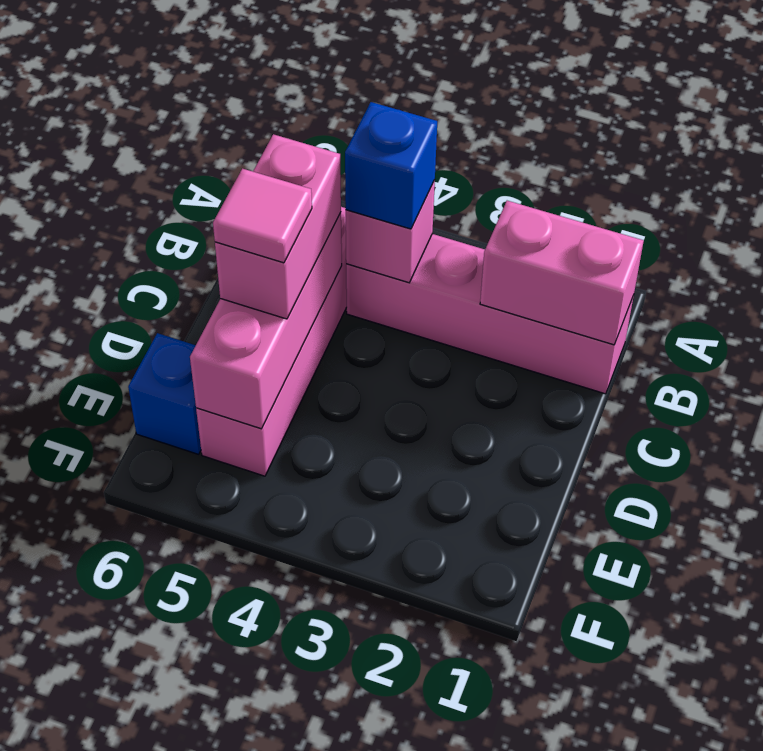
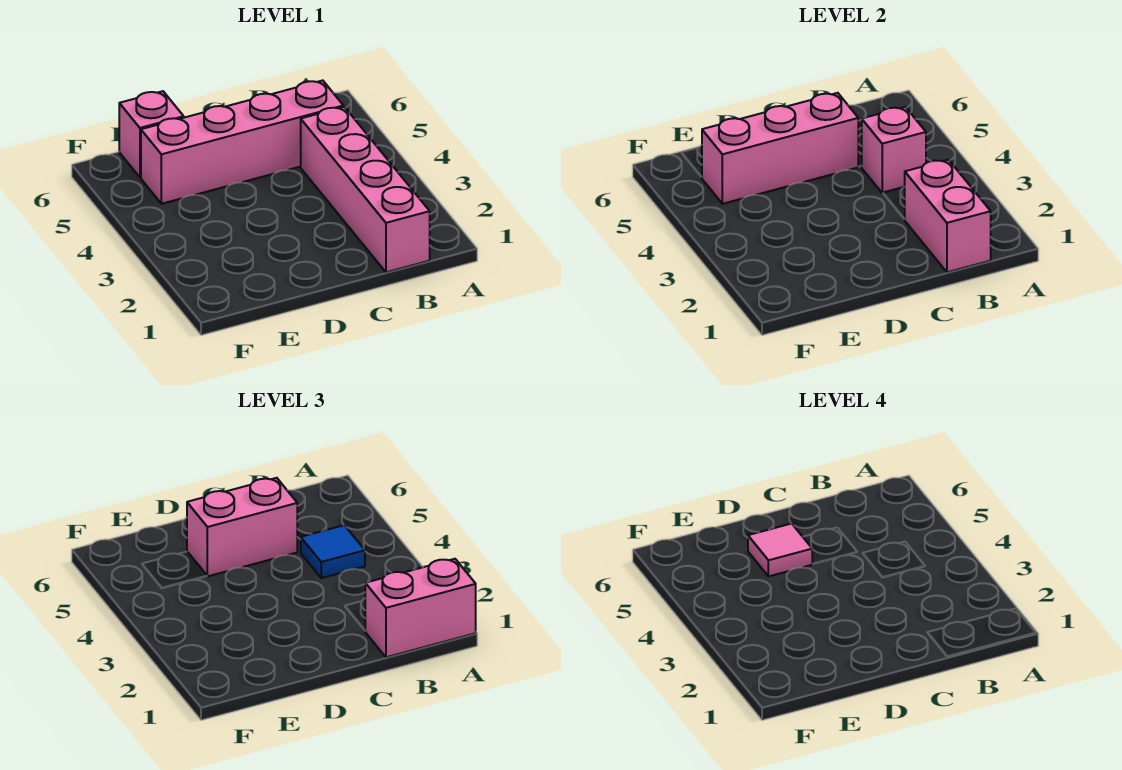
none -> pink 1x2 brick [365,559,476,657]
blue 1x1 brick [345,102,437,229] -> blue 1x1 tile [301,525,365,578]
blue 1x1 brick [128,333,201,454] -> pink 1x1 brick [119,91,184,177]

